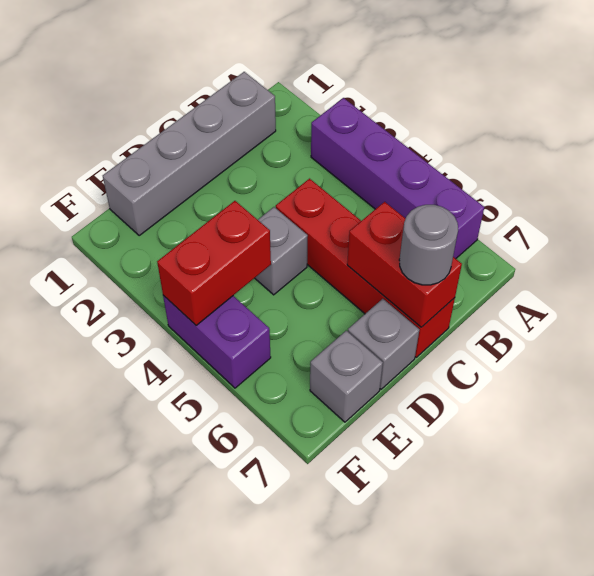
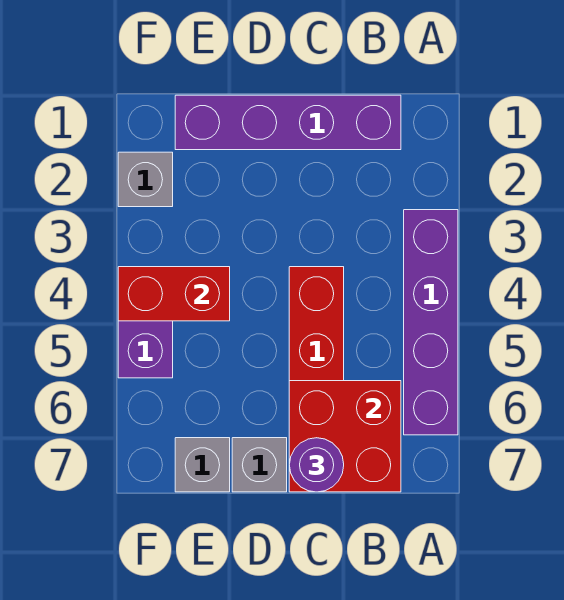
grey 1x4 brick [103,72,276,236] -> purple 1x4 brick [175,95,401,150]
red 1x2 brick [347,202,462,327] -> red 2x2 brick [289,381,401,492]
grey 1x1 round brick [399,205,458,285] -> purple 1x1 round brick [289,438,344,492]
grey 1x1 brick [255,207,308,295] -> grey 1x1 brick moved to [118,152,173,207]

